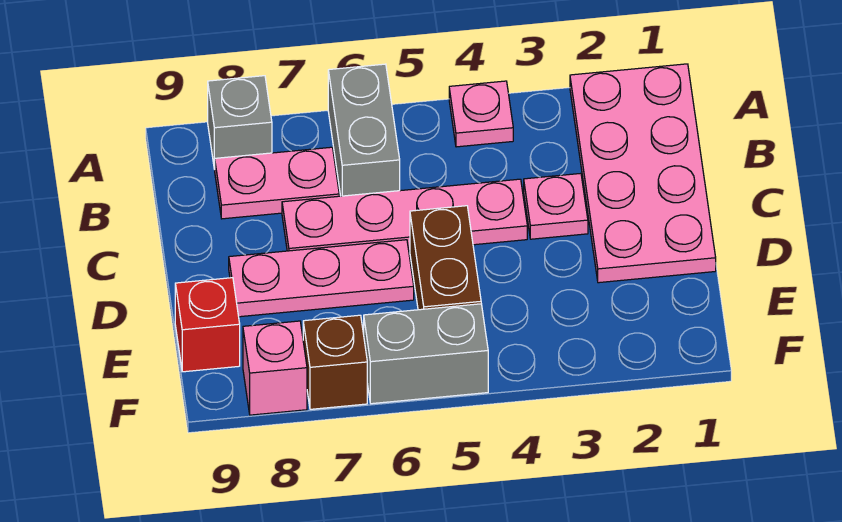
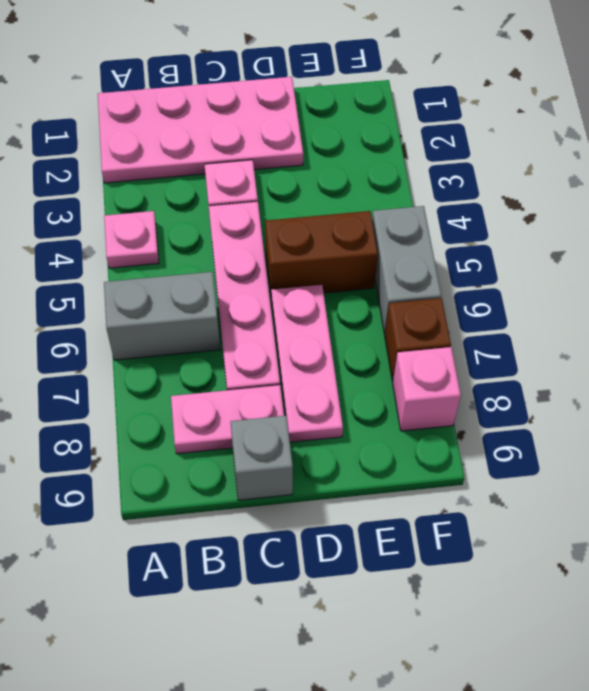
grey 1x1 brick [208,76,272,169] -> grey 1x1 brick moved to [230,416,293,500]
pink 1x2 plate [215,147,339,219] -> pink 1x2 plate turned to [171,385,284,454]
red 1x1 brick [175,278,240,372] -> none

